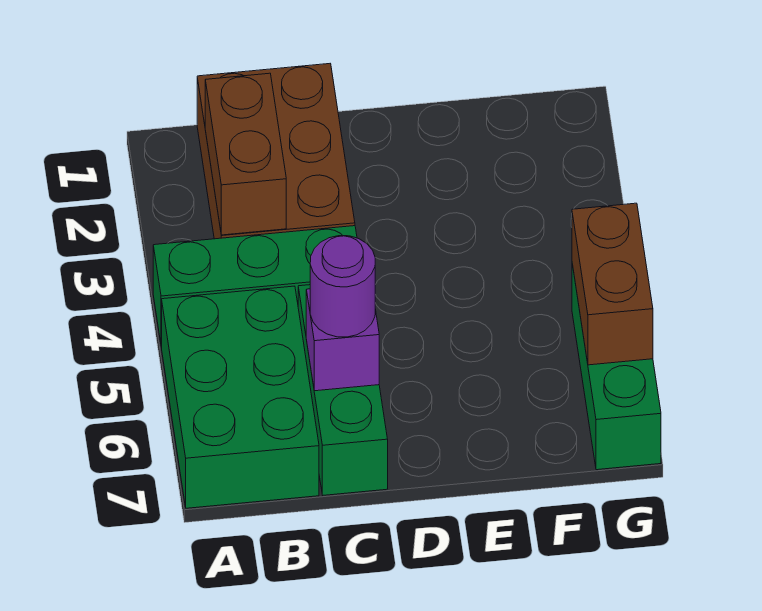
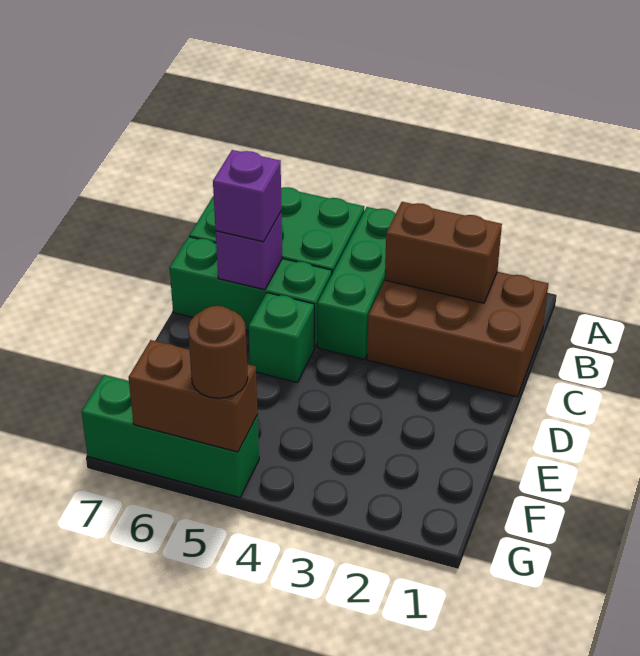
purple 1x1 round brick [310,236,375,337] -> purple 1x1 brick [213,150,282,242]
none -> green 1x1 brick [249,293,314,383]
none -> brown 1x1 round brick [188,306,248,398]

